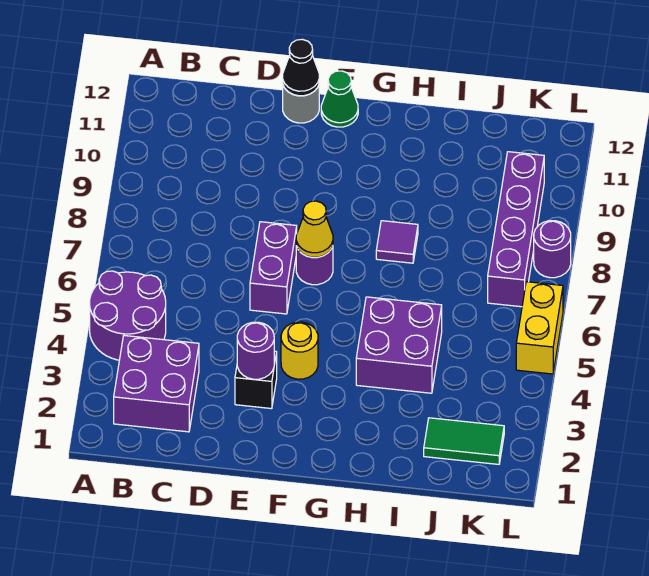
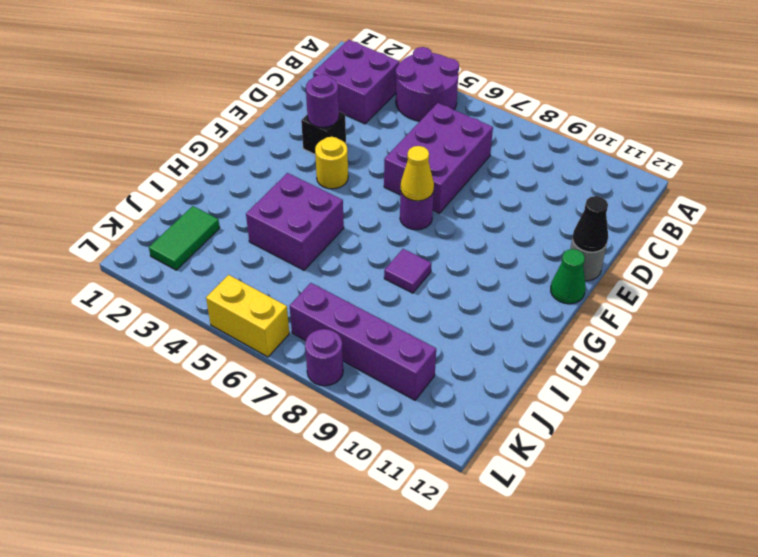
purple 1x2 brick [250,222,297,314] -> purple 2x3 brick [384,103,493,213]

